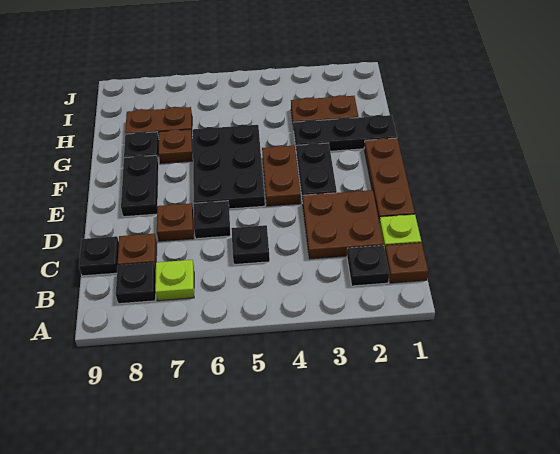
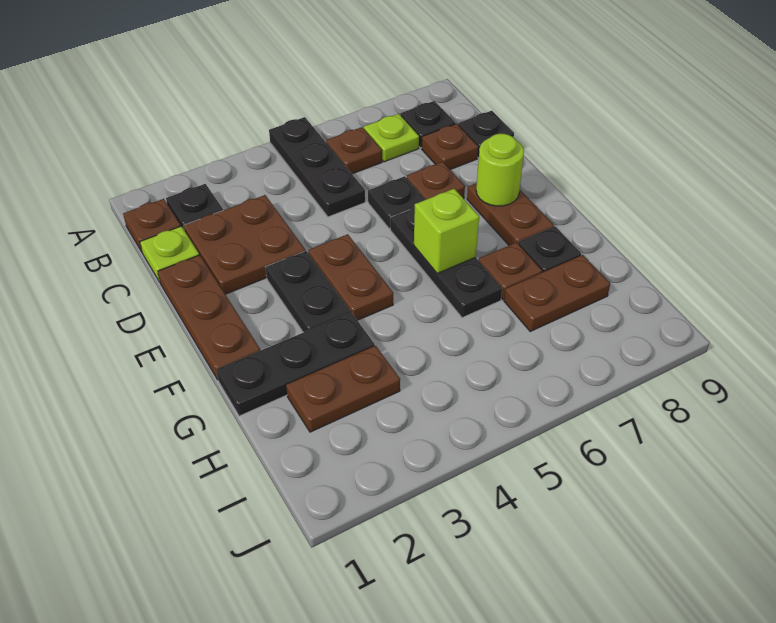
none -> brown 1x1 plate [326,127,382,174]
black 1x1 plate [231,225,270,265] -> black 1x3 plate [269,117,365,217]
black 2x3 plate [193,124,265,209] -> black 1x3 plate [390,207,502,318]
black 1x2 plate [121,155,159,217] -> brown 1x2 plate [467,183,554,245]
none -> lime 1x1 round brick [476,134,524,206]
none -> lime 1x1 brick [414,189,479,273]

